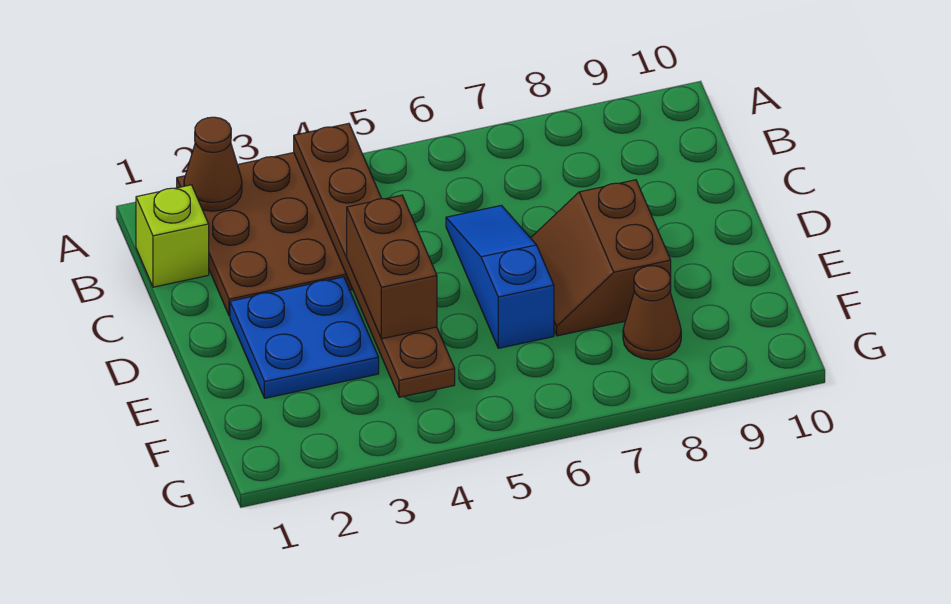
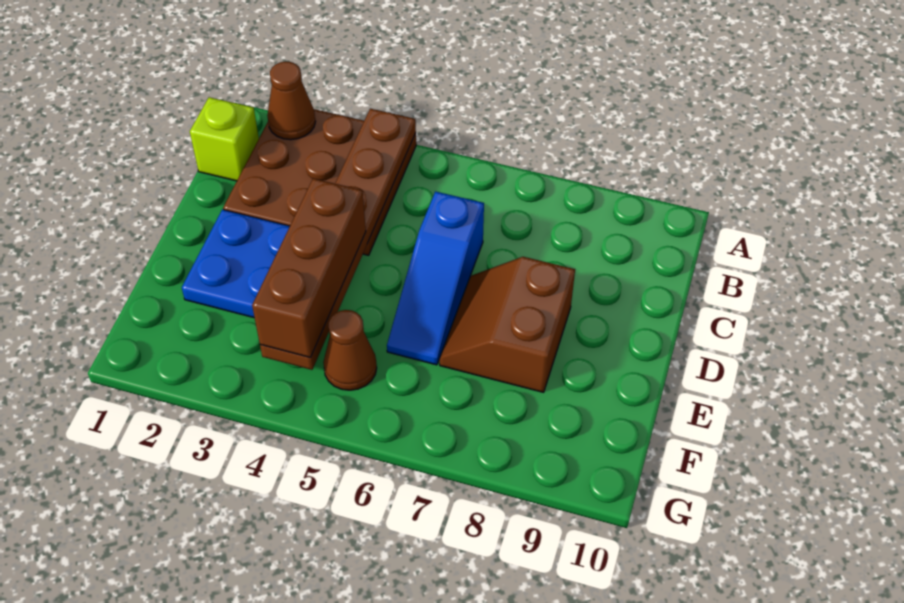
blue 1x3 slope [446,205,554,348] -> blue 1x3 slope turned to [387,192,484,365]
brown 1x2 brick [347,195,437,339] -> brown 1x3 brick [252,179,366,358]
brown 1x1 cone [623,266,681,360] -> brown 1x1 cone moved to [323,310,377,390]

